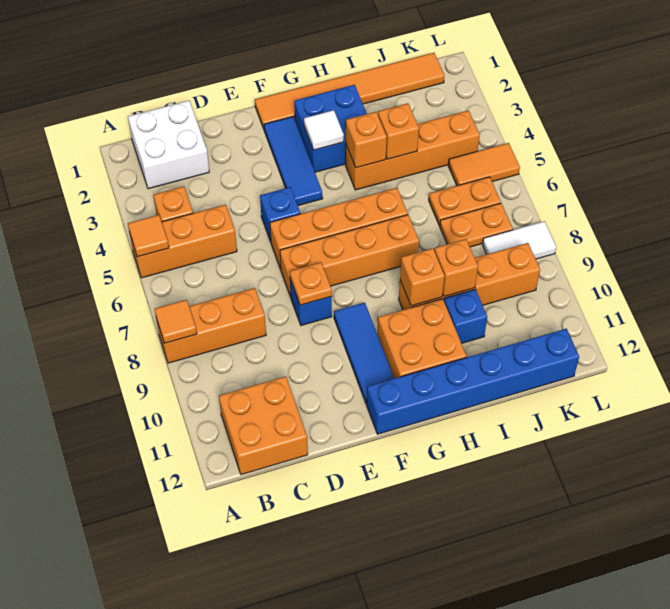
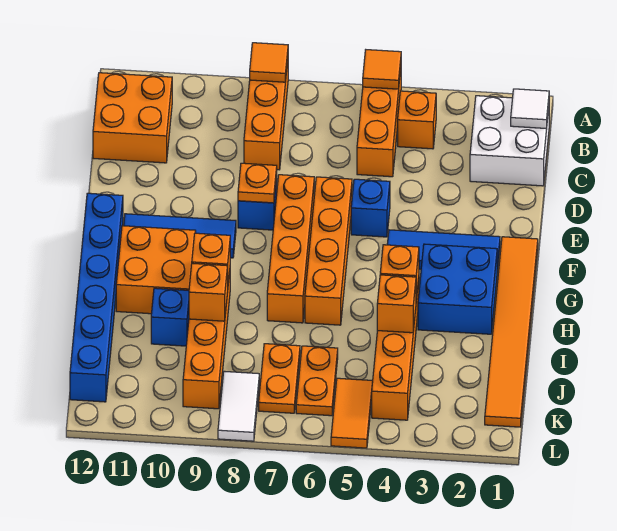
white 1x1 tile [304,110,344,150] -> white 1x1 tile moved to [511,89,549,129]

